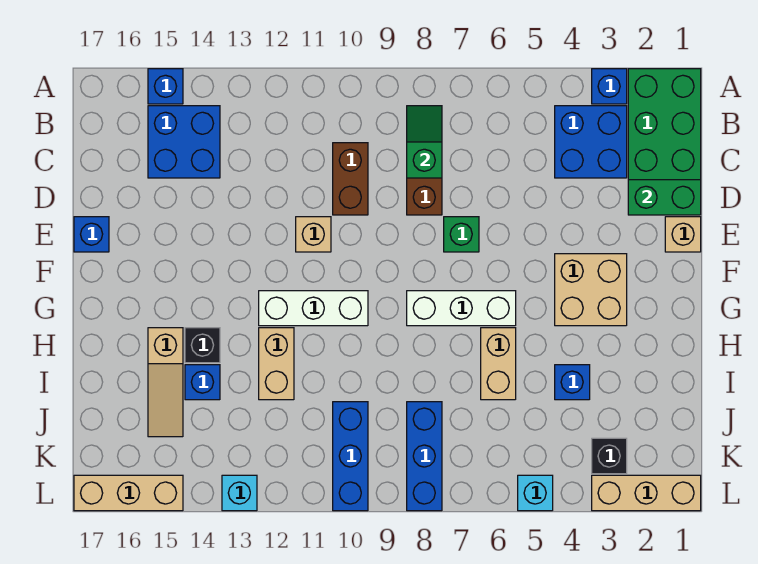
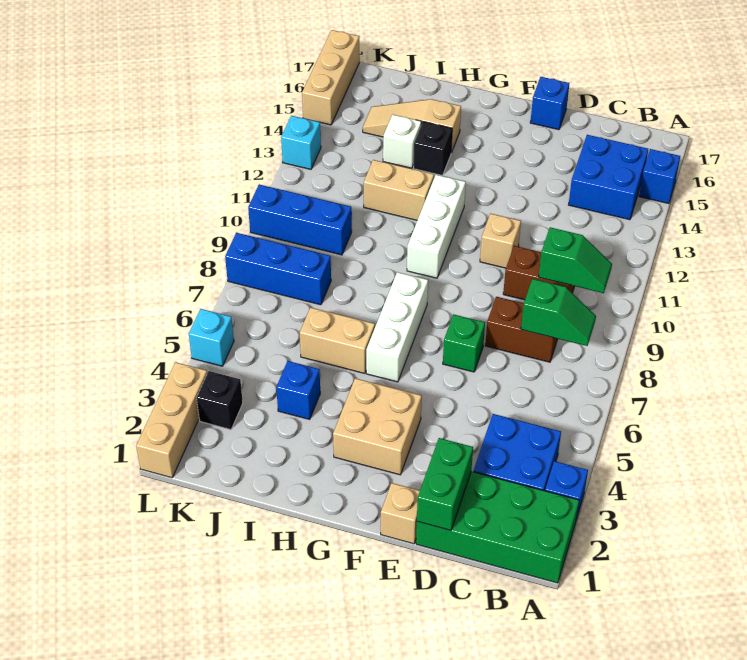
none -> green 1x2 slope [539,227,612,293]
blue 1x1 brick [185,365,220,400] -> white 1x1 brick [383,115,421,168]

